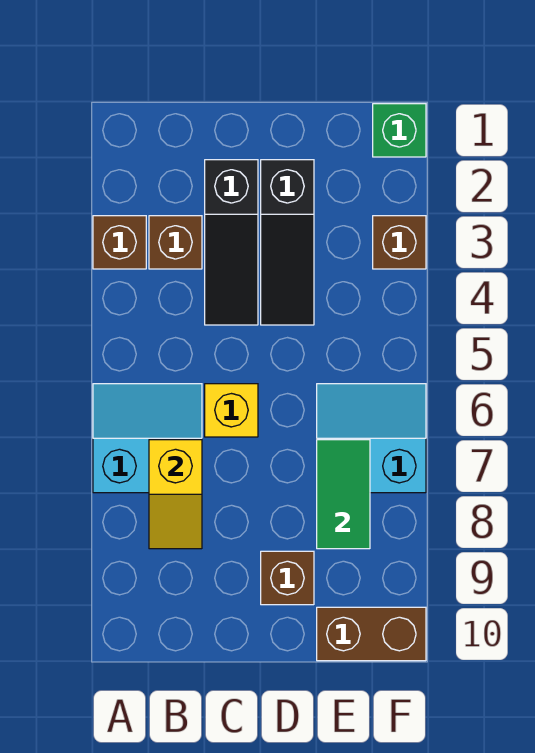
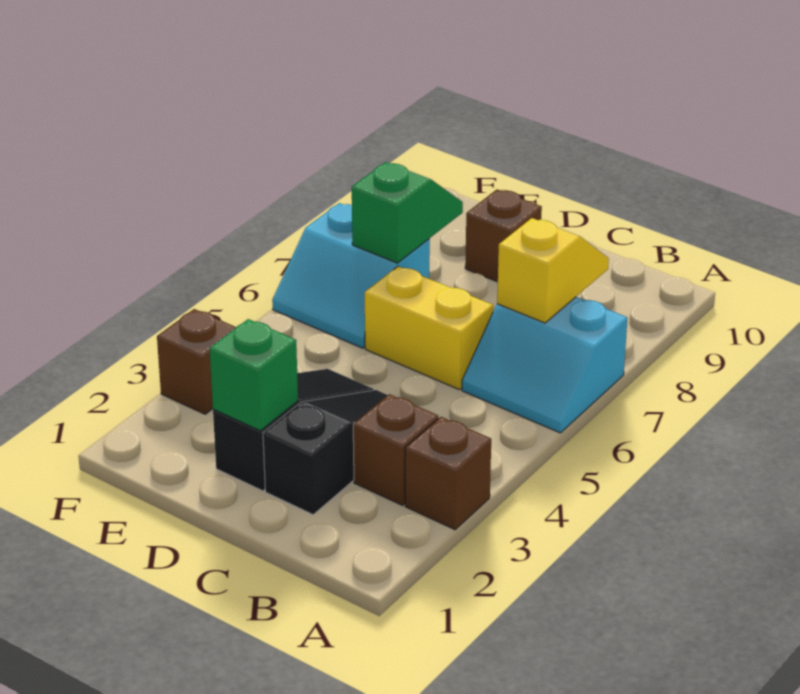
yellow 1x1 brick [205,384,258,437] -> yellow 1x2 brick [365,266,493,389]
green 1x2 tile [317,440,370,549] -> green 1x2 slope [352,162,463,263]
brown 1x2 brick [317,607,426,661] -> none
green 1x1 brick [373,104,426,157] -> green 1x1 brick moved to [210,319,298,431]

